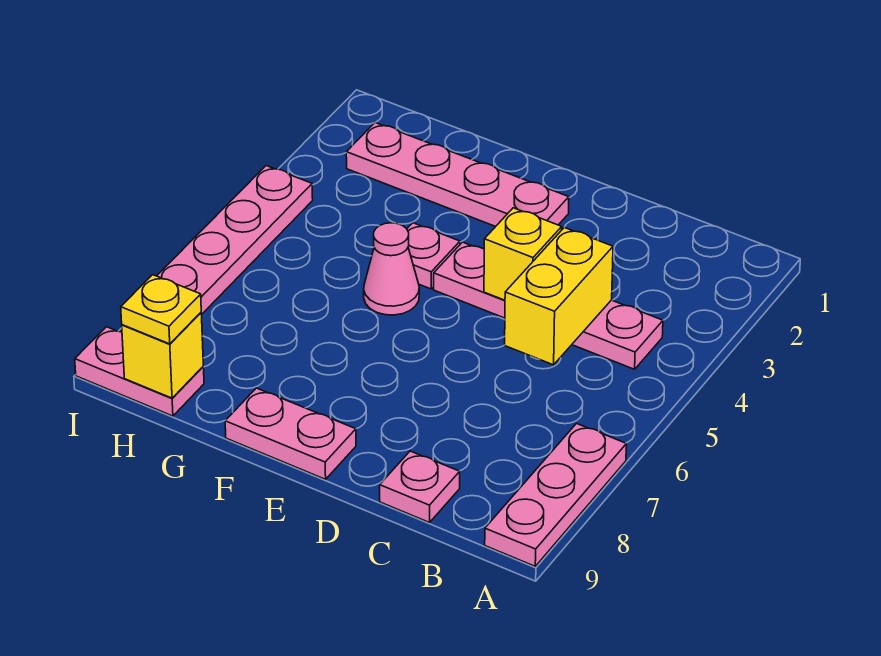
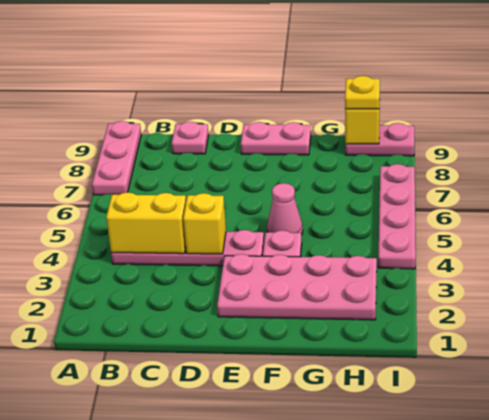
yellow 1x2 brick [505,228,613,365] -> yellow 1x2 brick turned to [106,192,186,254]
pink 1x4 plate [346,123,569,227] -> pink 2x4 plate [217,254,377,320]

